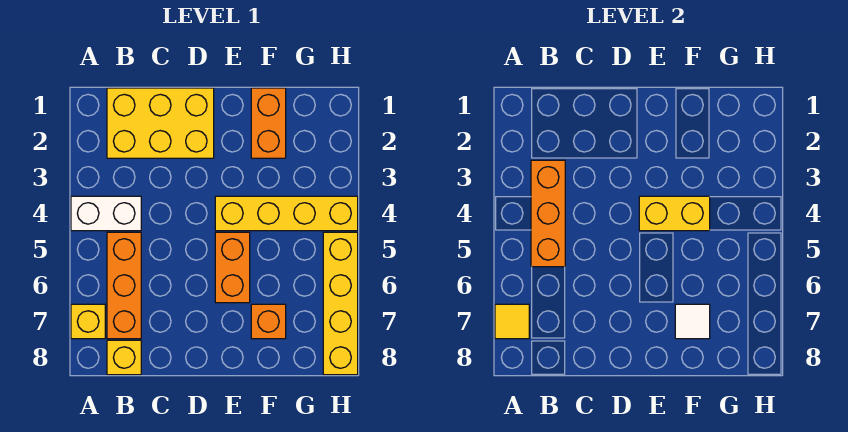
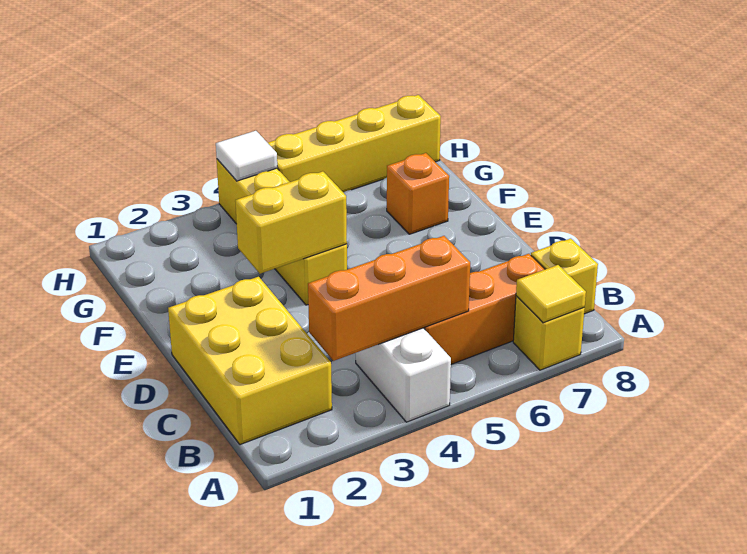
yellow 1x2 brick [639,196,710,231] -> yellow 1x2 brick turned to [235,171,347,274]
orange 1x2 brick [215,232,250,303] -> none
orange 1x2 brick [251,88,286,158] -> none
white 1x1 tile [675,304,710,339] -> white 1x1 tile moved to [216,131,277,181]

